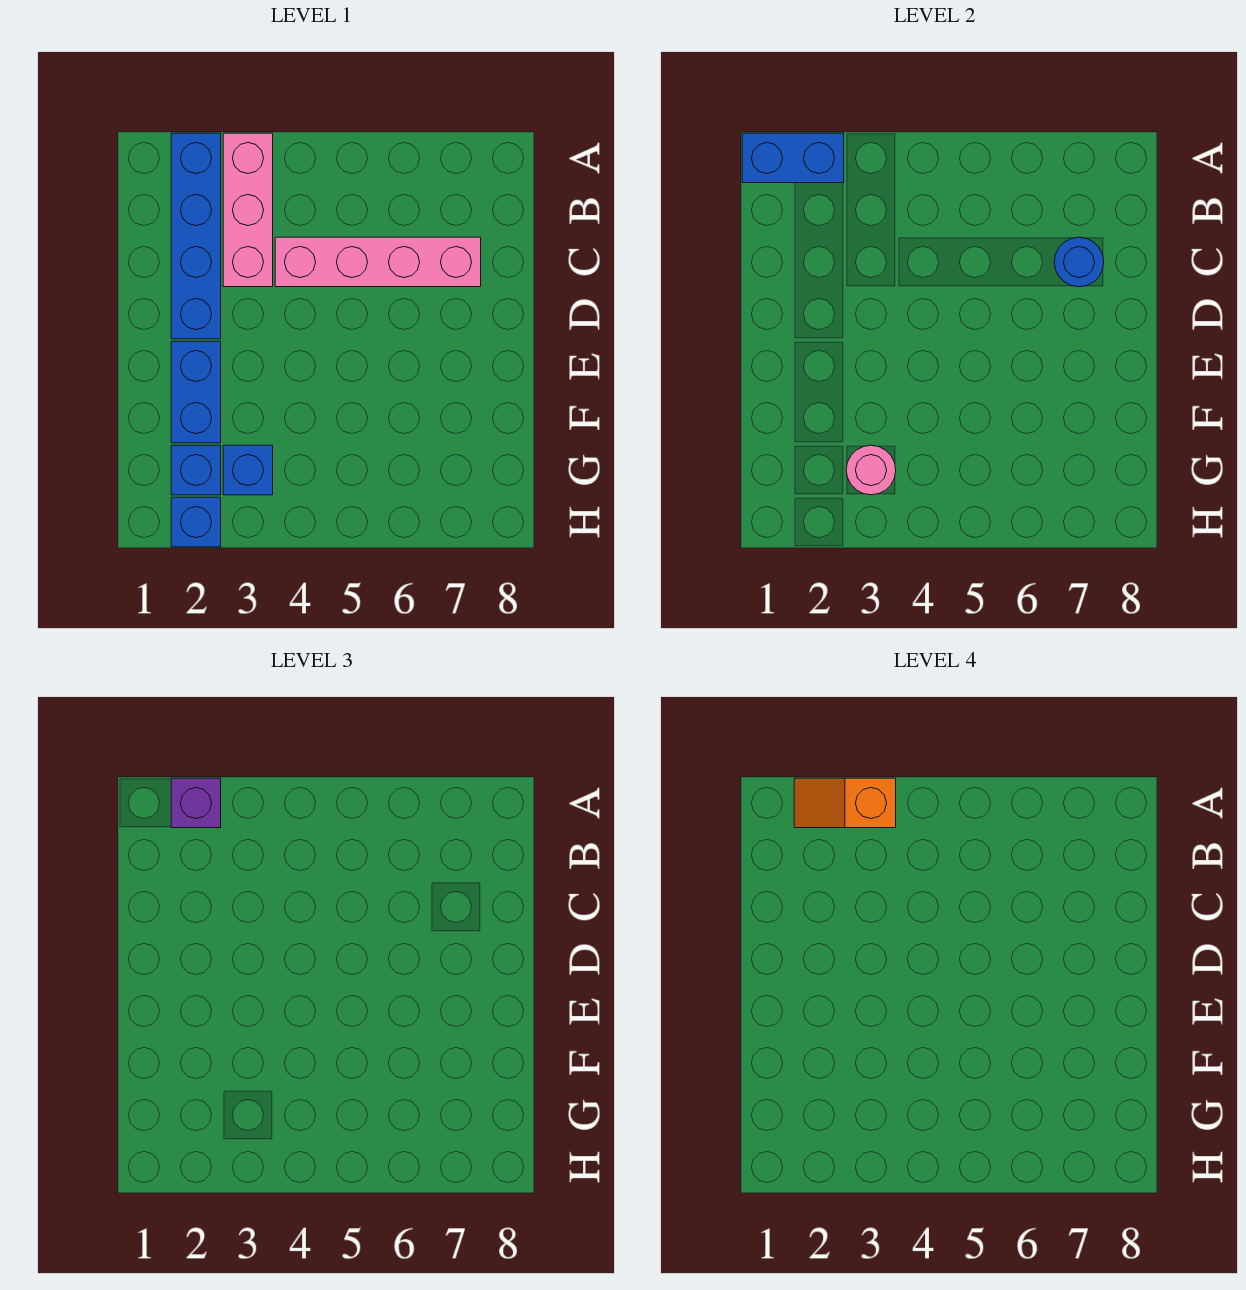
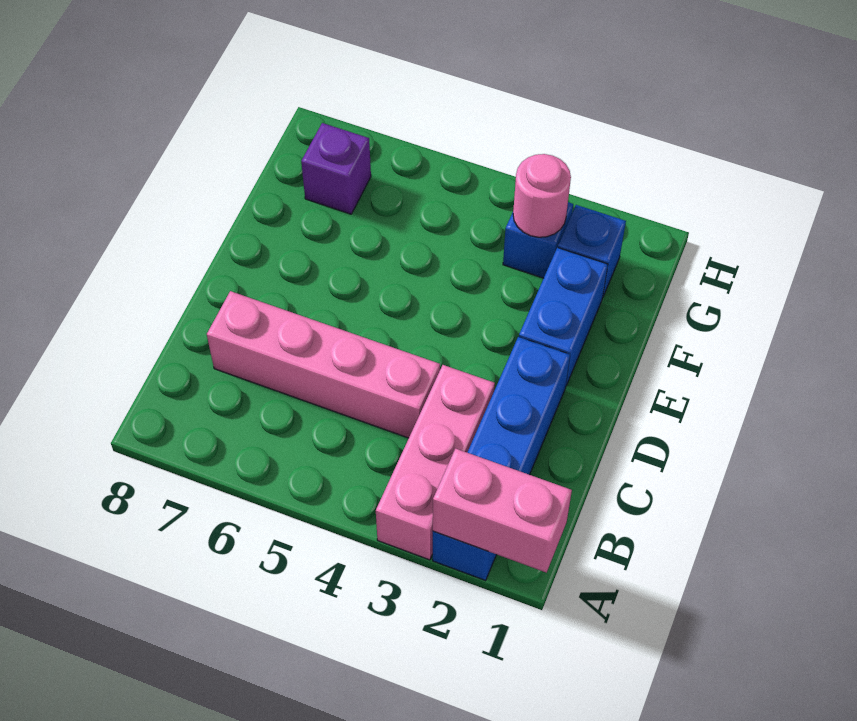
blue 1x2 brick [742,133,844,183] -> pink 1x2 brick [433,449,572,573]
purple 1x1 brick [171,778,221,828] -> purple 1x1 brick moved to [301,123,371,214]
orange 1x2 slope [794,778,896,828] -> none
blue 1x1 round brick [1054,237,1104,287] -> none
blue 1x1 brick [171,497,221,547] -> none

